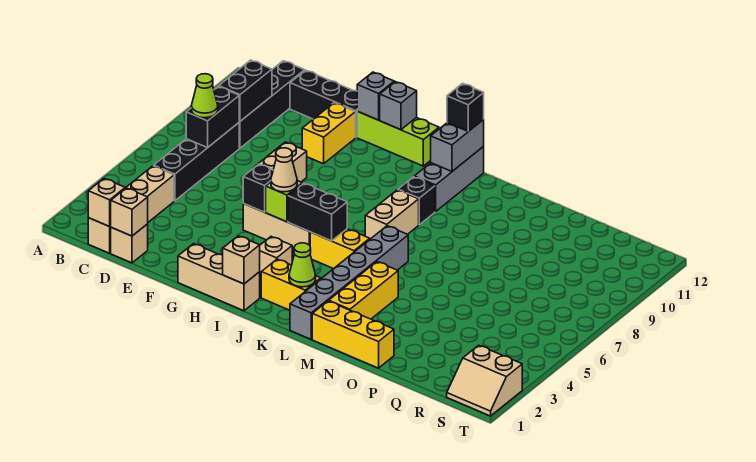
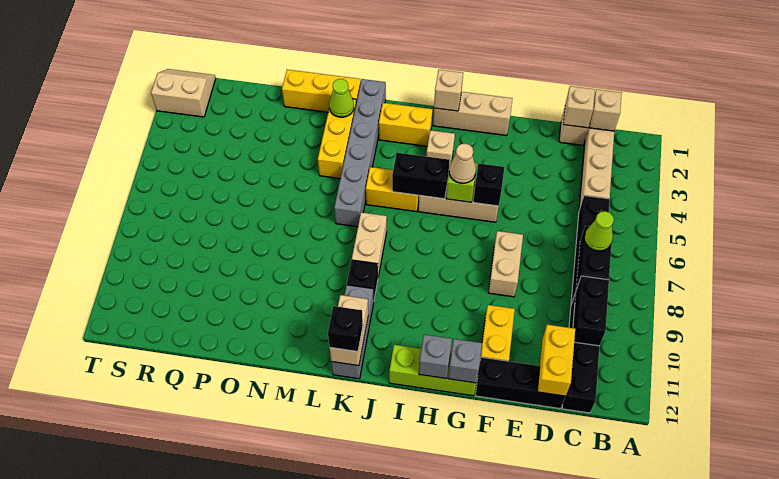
none -> yellow 1x2 brick [537,325,575,396]
lime 1x1 cone [289,243,316,287] -> lime 1x1 cone moved to [329,79,354,117]
grey 1x2 brick [431,120,484,171] -> tan 1x2 brick [330,295,368,366]

